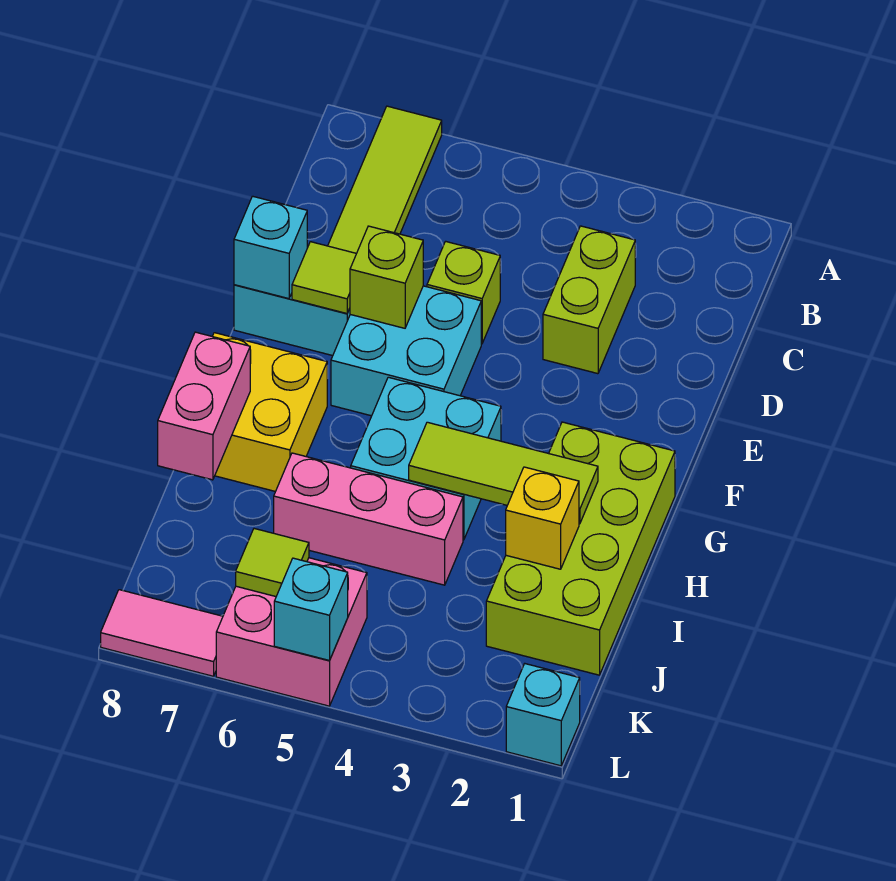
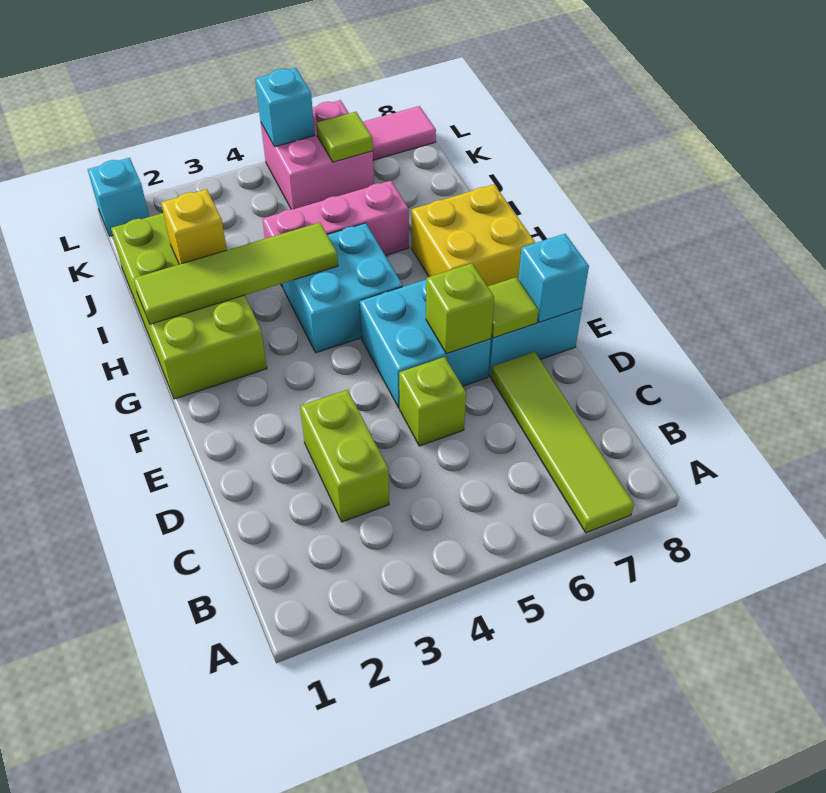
lime 1x3 tile [409,422,598,524] -> lime 1x4 tile [133,223,338,324]
pink 1x2 brick [158,332,250,480] -> none

